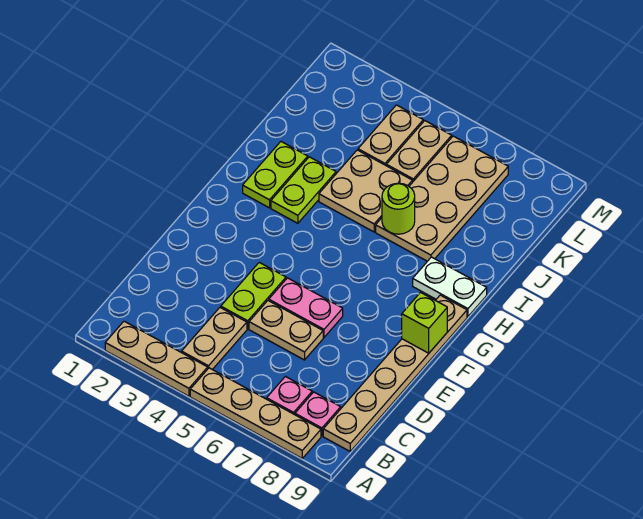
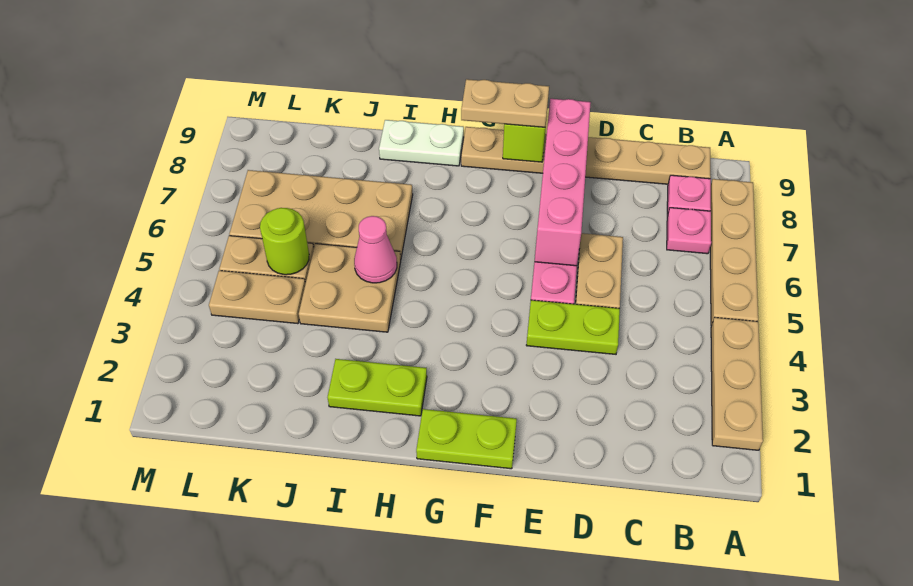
tan 1x2 plate [182,307,247,370] -> tan 1x2 plate moved to [461,79,549,127]
none -> pink 1x4 brick [535,99,591,266]
lime 1x2 plate [271,157,336,223] -> lime 1x2 plate moved to [416,409,517,469]
white 1x2 plate [413,257,487,317] -> white 1x2 plate turned to [379,120,464,166]
none -> pink 1x1 cone [354,216,397,283]
lime 1x1 round brick [382,183,415,234] -> lime 1x1 round brick moved to [260,208,309,275]

